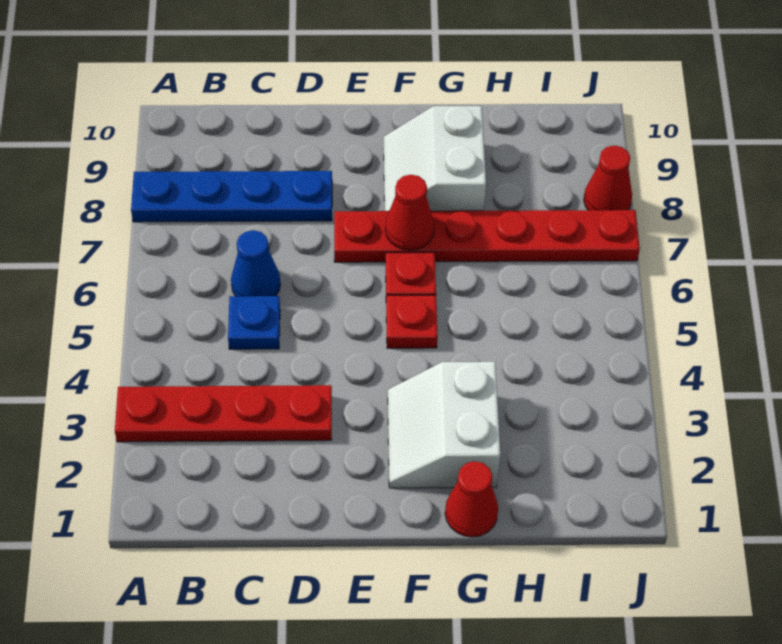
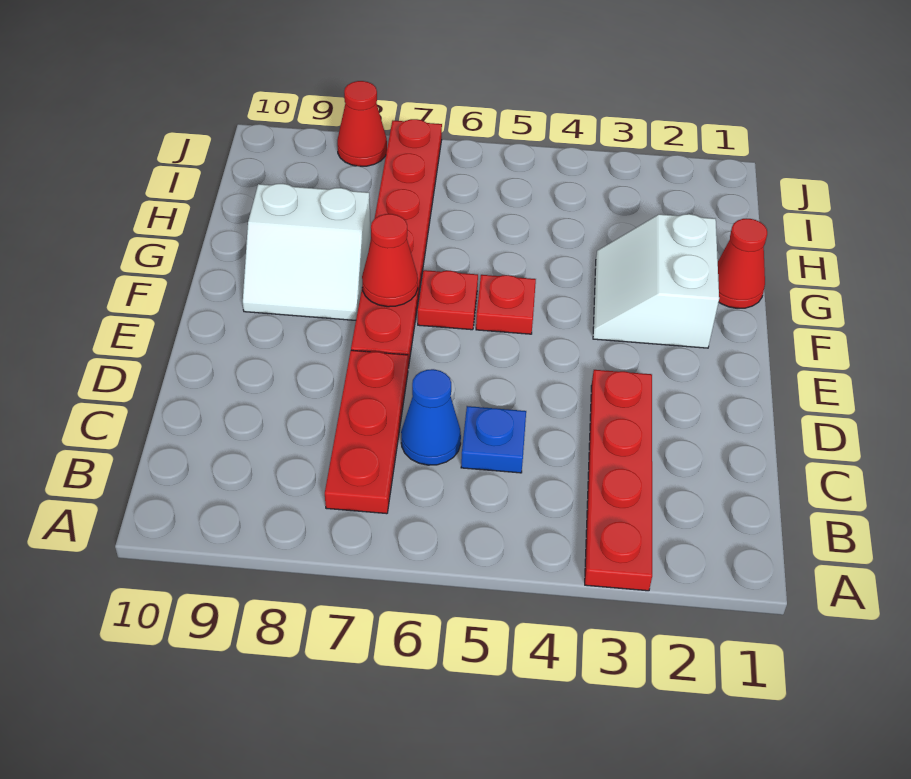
blue 1x4 plate [131,171,332,222] -> none
none -> red 1x3 plate [325,350,408,514]
white 2x2 slope [388,362,500,488] -> white 2x2 slope turned to [593,214,719,348]

